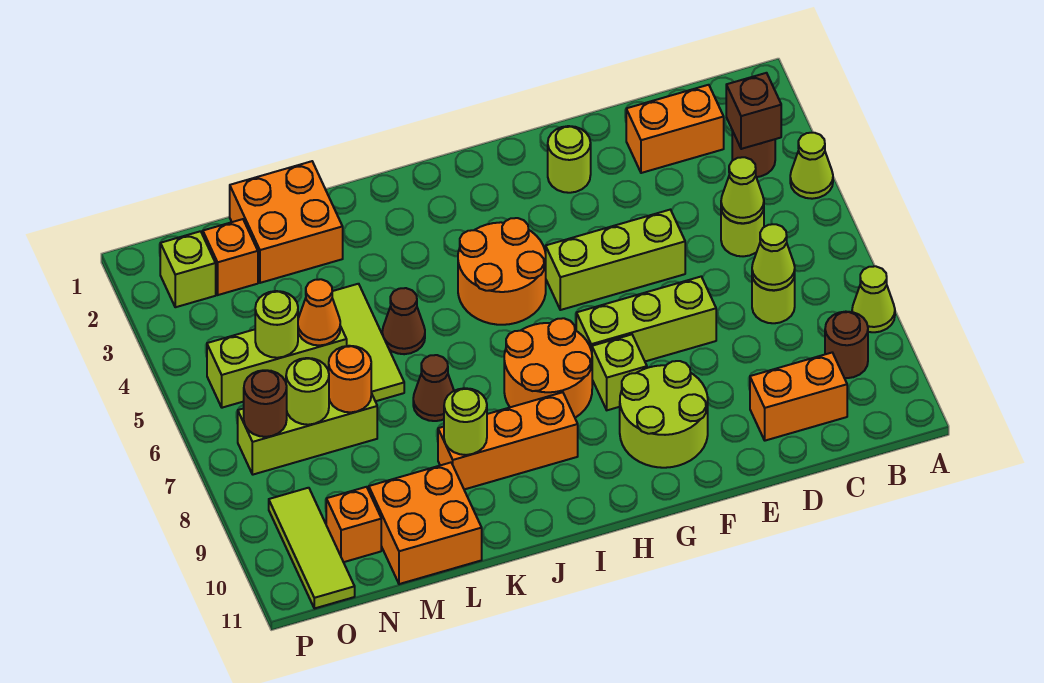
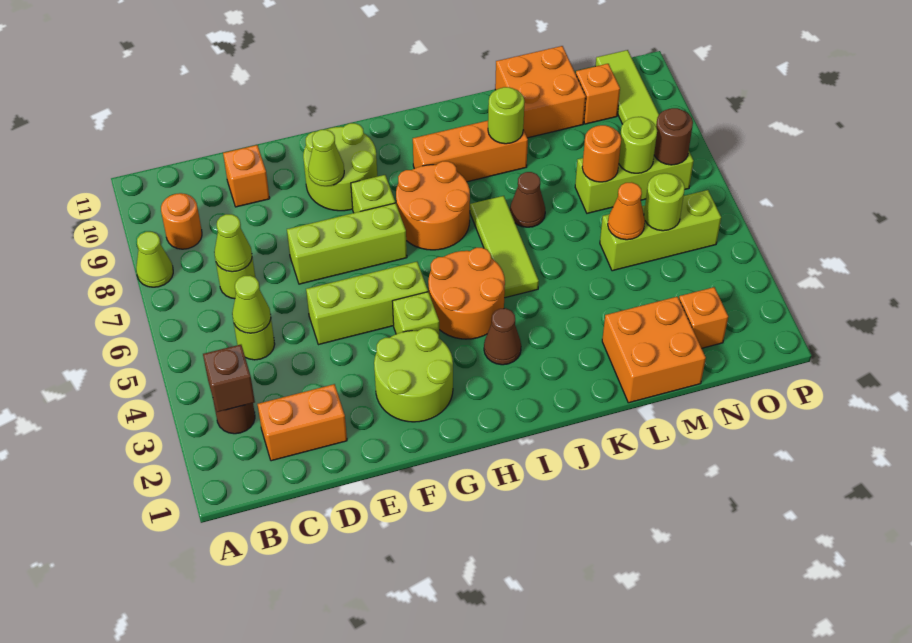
lime 1x1 cone [790,133,833,199] -> lime 1x1 cone moved to [308,130,344,186]
brown 1x1 round brick [825,312,868,378] -> orange 1x1 round brick [161,193,202,249]
orange 1x2 brick [750,353,847,441] -> orange 1x1 brick [223,145,270,207]
lime 1x1 round brick [548,126,591,193] -> lime 2x2 round brick [374,328,453,422]
brown 1x1 cone [382,288,425,354] -> brown 1x1 cone moved to [484,308,521,365]
lime 1x3 tile [332,284,404,401] -> lime 1x3 tile moved to [470,196,539,298]
lime 1x1 brick [160,231,216,307] -> lime 1x1 brick moved to [392,292,440,339]

